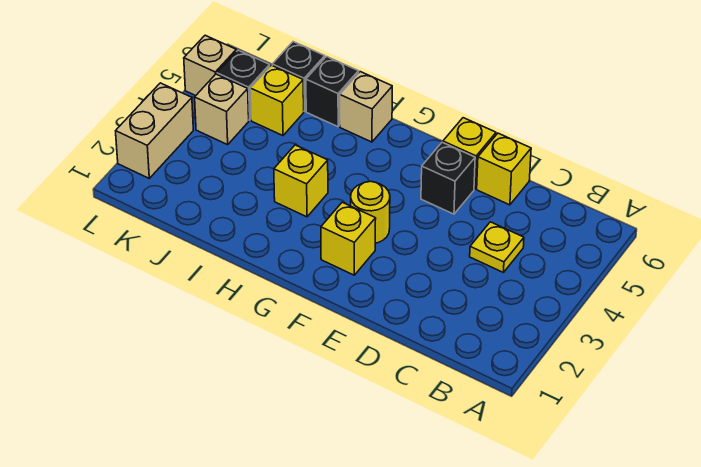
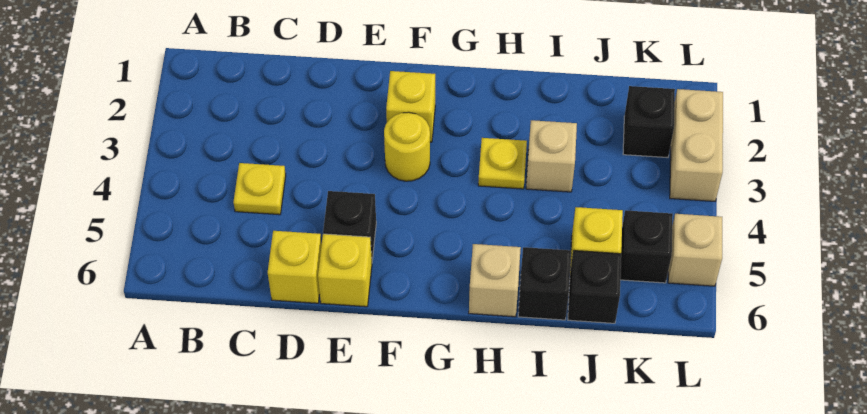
yellow 1x1 brick [274,145,328,217] -> yellow 1x1 plate [478,138,527,189]
none -> black 1x1 brick [623,86,675,158]
tan 1x1 brick [195,74,249,145] -> tan 1x1 brick moved to [526,120,577,192]

